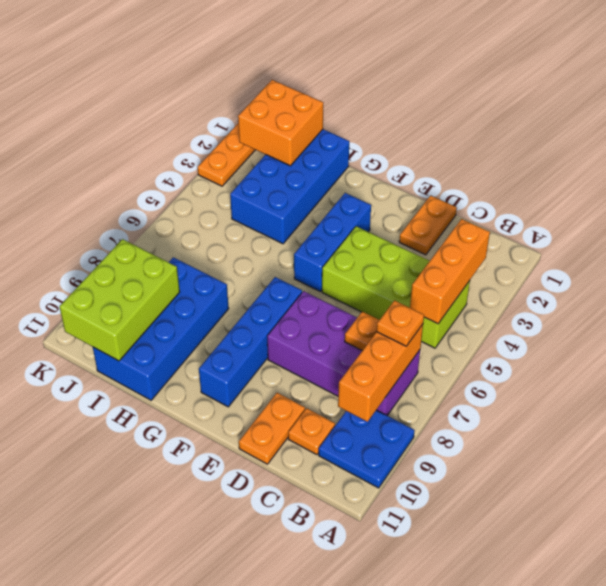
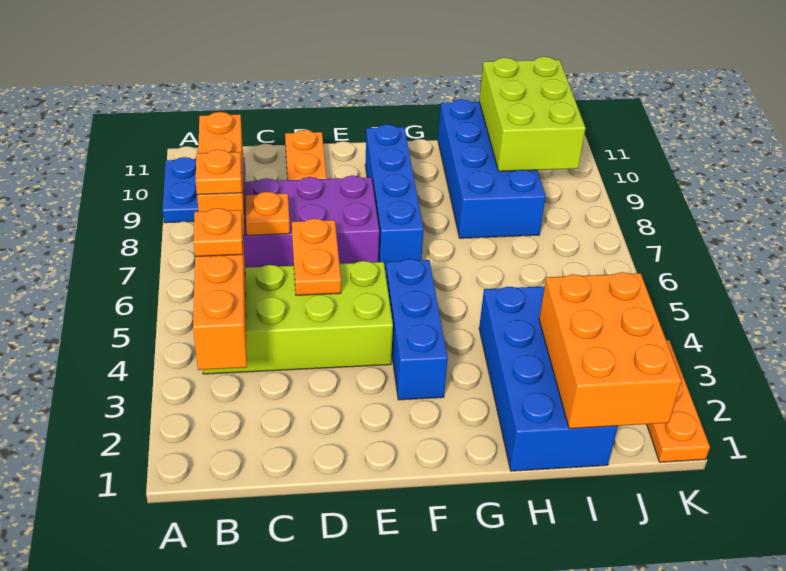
orange 1x1 plate [288,408,335,455] -> orange 1x1 plate moved to [194,208,243,257]
orange 1x2 plate [399,196,457,255] -> orange 1x2 plate moved to [292,219,341,295]
orange 2x2 brick [238,80,323,166] -> orange 2x3 brick [539,272,681,429]

